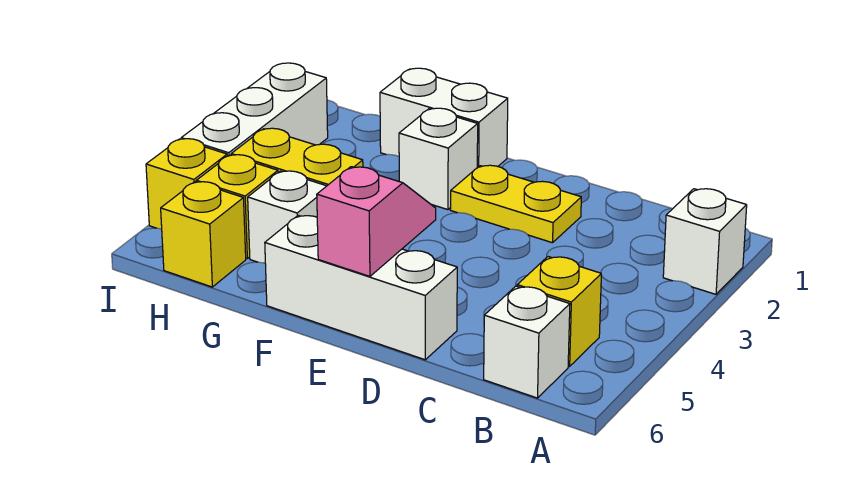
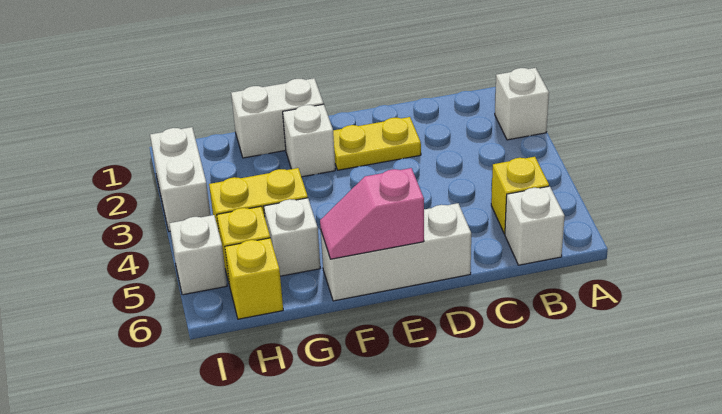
pink 1x2 slope [317,167,436,276] -> pink 1x2 slope turned to [320,168,424,259]
white 1x3 brick [181,63,328,156] -> white 1x2 brick [150,127,211,231]
yellow 1x1 brick [146,139,227,229] -> white 1x1 brick [169,215,227,295]

